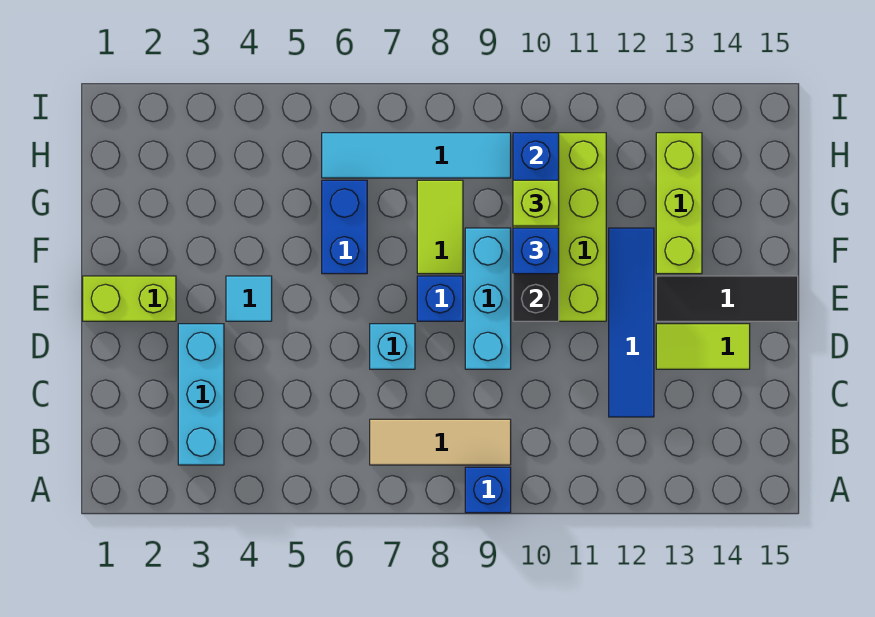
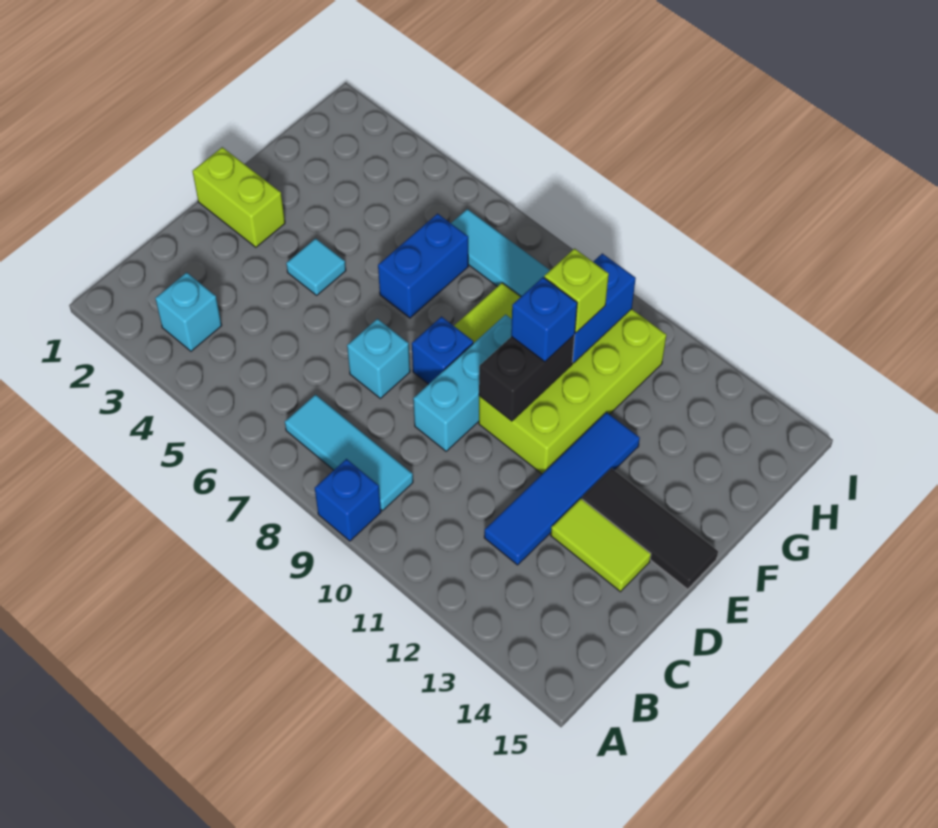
cyan 1x3 brick [178,324,224,465] -> cyan 1x1 brick [155,272,222,351]
tan 1x3 tile [370,419,511,465] -> cyan 1x3 tile [285,395,413,511]
lime 1x3 brick [656,133,702,274] -> none

